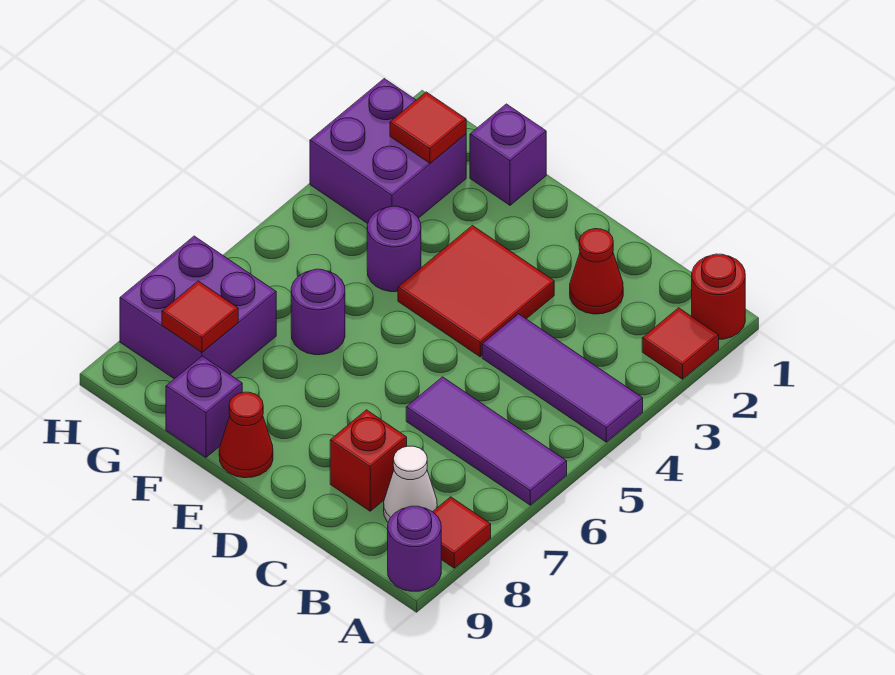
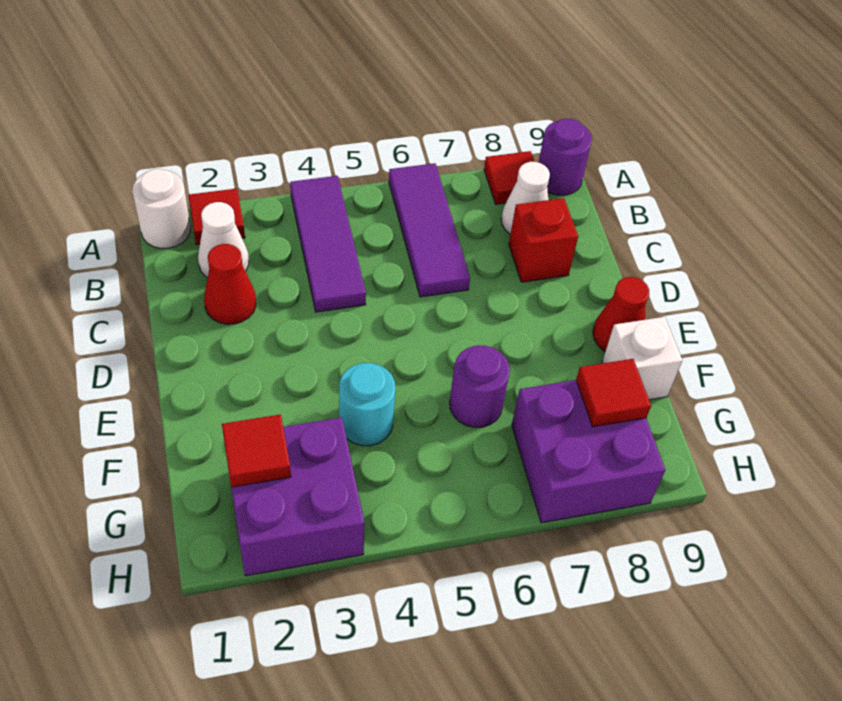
red 1x1 round brick [692,254,745,339] -> white 1x1 round brick [132,169,191,248]
none -> white 1x1 cone [198,202,249,278]
red 2x2 tile [398,226,554,357] -> none
purple 1x1 brick [470,104,546,205] -> none
purple 1x1 round brick [367,206,421,292] -> cyan 1x1 round brick [339,363,395,446]
purple 1x1 brick [166,356,242,457] -> white 1x1 brick [602,317,682,400]

